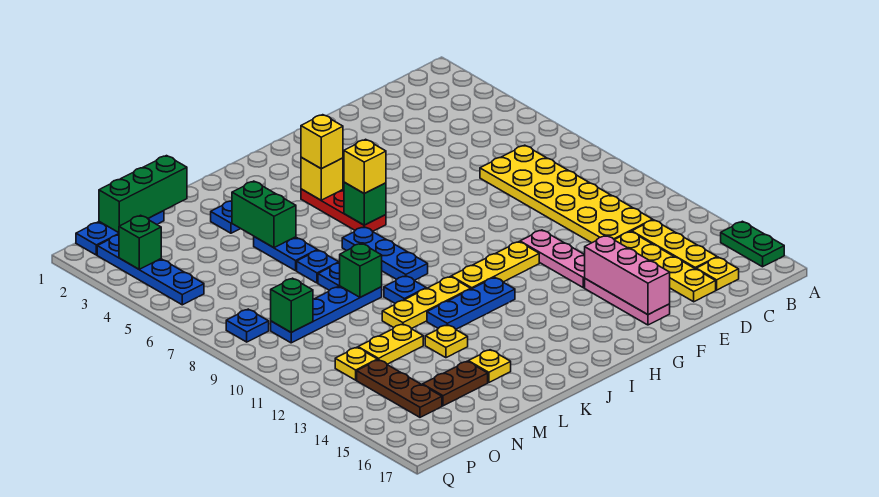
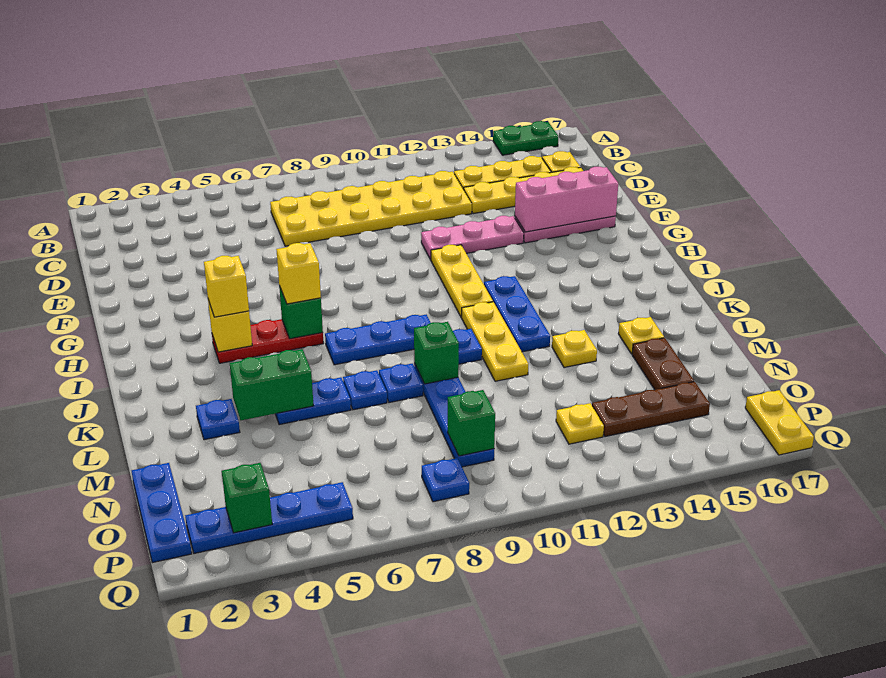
green 1x3 brick [99,156,187,233] -> none
yellow 1x2 plate [358,324,423,364] -> yellow 1x2 plate moved to [745,390,814,455]

